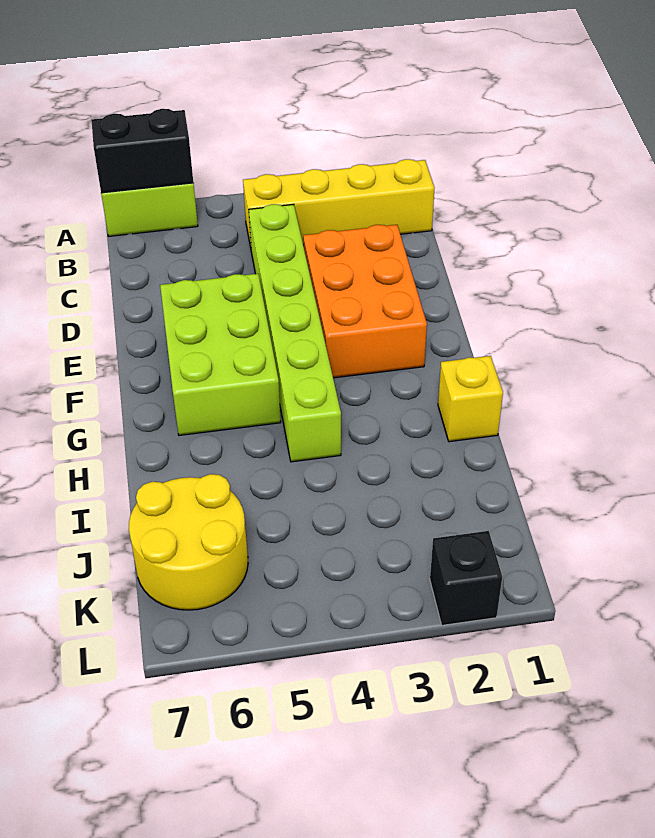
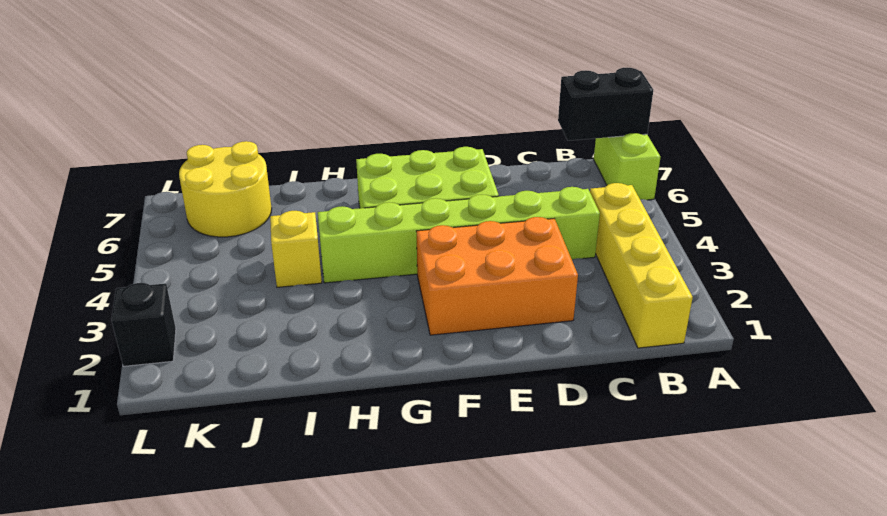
black 1x2 brick [91,109,193,193] -> black 1x2 brick turned to [558,68,653,141]
yellow 1x1 brick [438,356,503,442] -> yellow 1x1 brick moved to [270,211,322,287]

